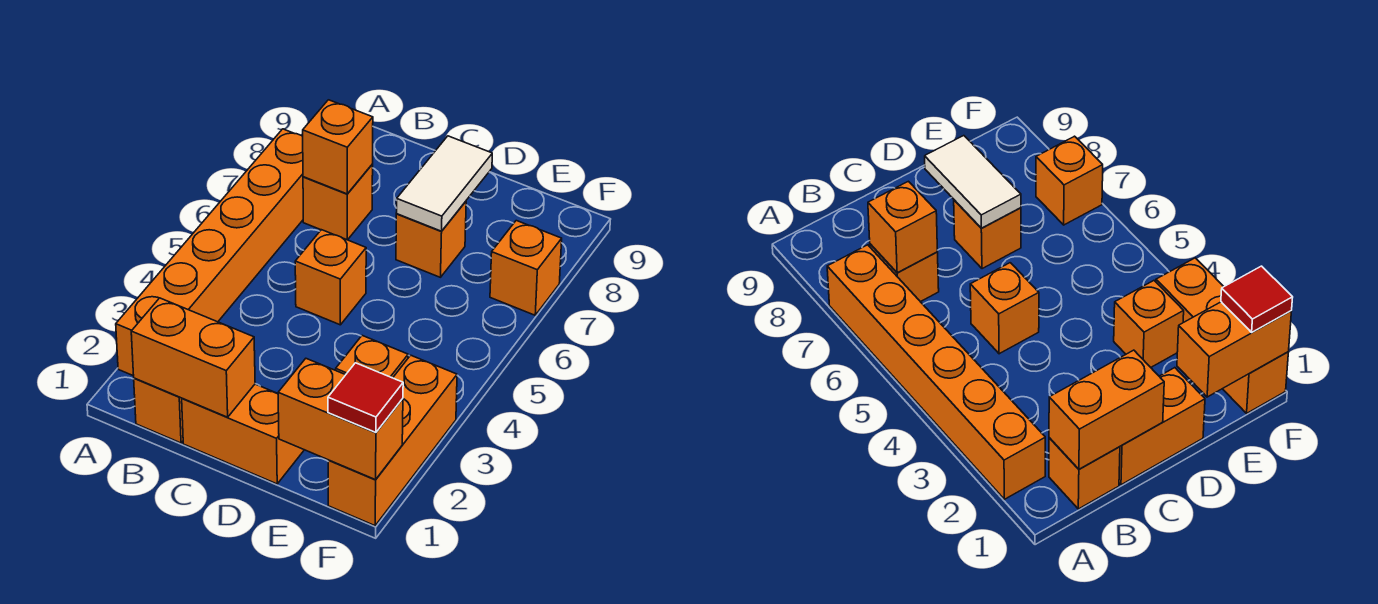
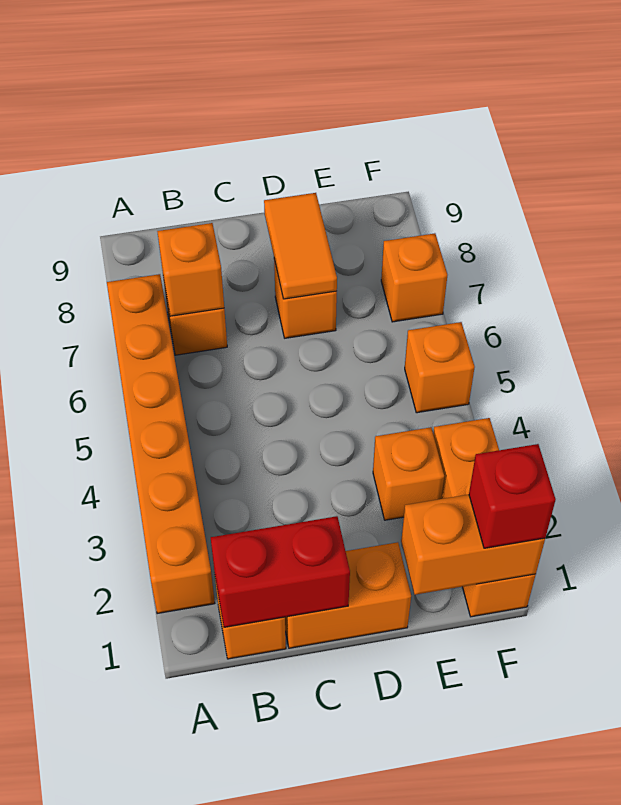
orange 1x2 brick [131,298,255,417] -> red 1x2 brick [211,516,350,627]
orange 1x1 brick [295,230,366,325] -> orange 1x1 brick moved to [405,322,475,413]
white 1x2 tile [396,136,492,231] -> orange 1x2 tile [264,193,337,299]
red 1x1 tile [328,363,403,432] -> red 1x1 brick [469,444,556,548]

